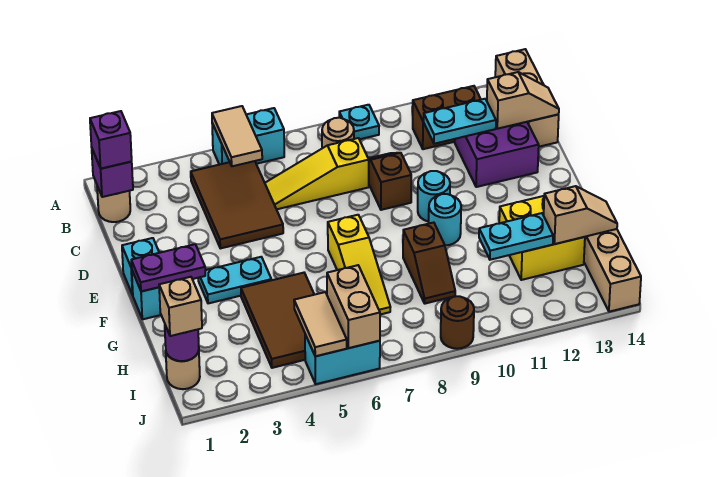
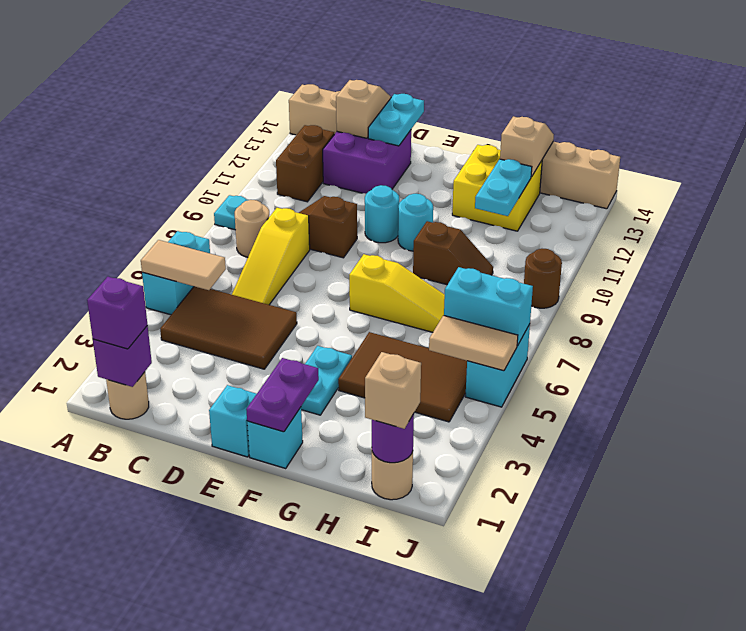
cyan 1x2 plate [424,99,496,144] -> cyan 1x2 plate moved to [368,94,424,146]
tan 1x2 brick [327,265,380,348] -> cyan 1x2 brick [444,267,533,346]

